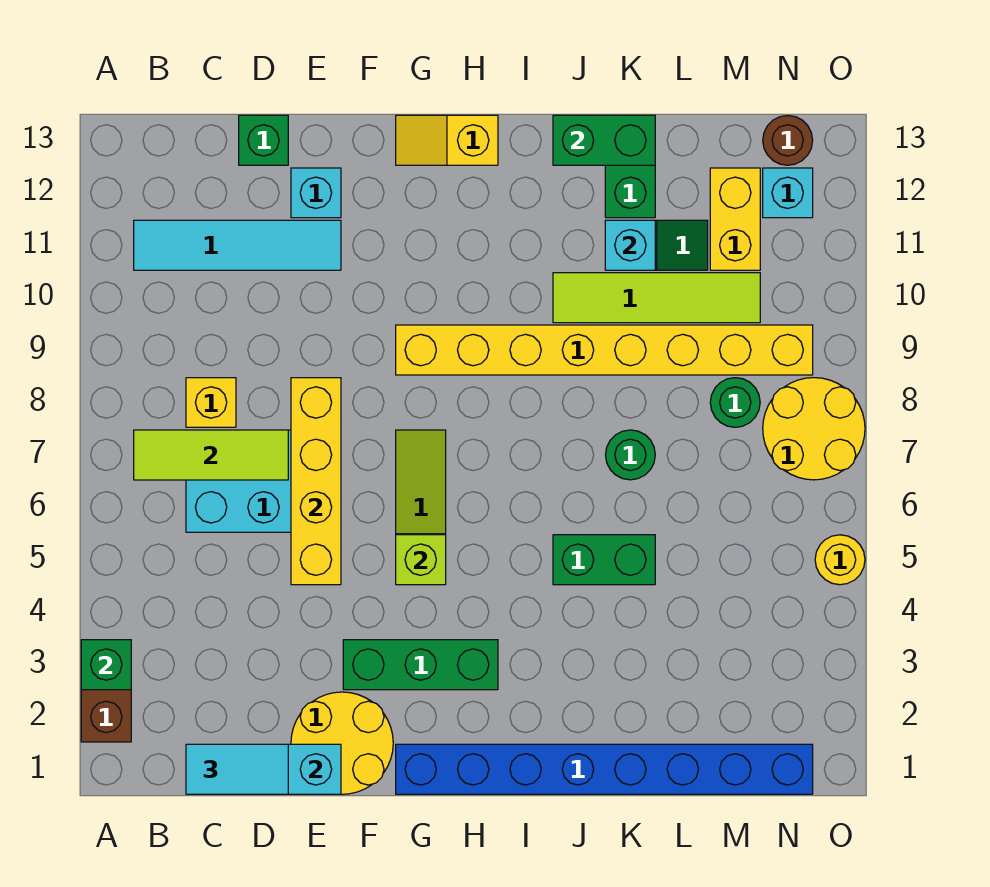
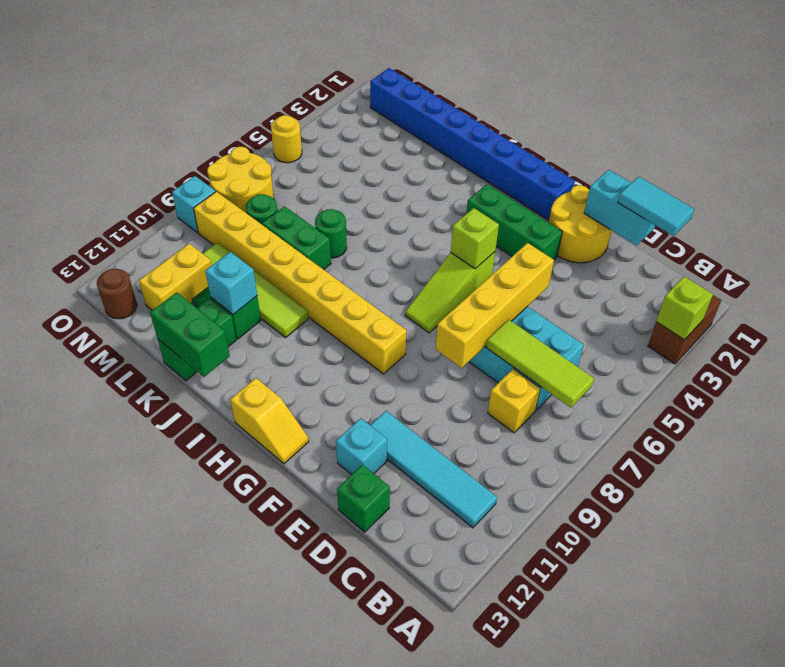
green 1x1 brick [81,640,131,690] -> lime 1x1 brick [656,276,713,340]
green 1x2 brick [553,535,655,585] -> green 1x2 brick moved to [262,206,331,270]
cyan 1x1 brick [763,168,813,218] -> cyan 1x1 brick moved to [172,176,216,233]

